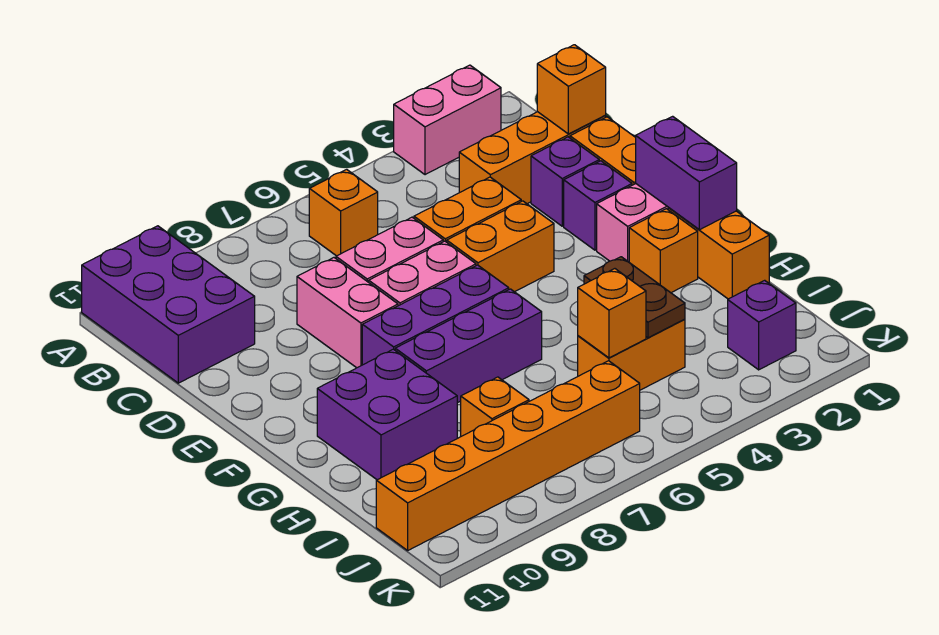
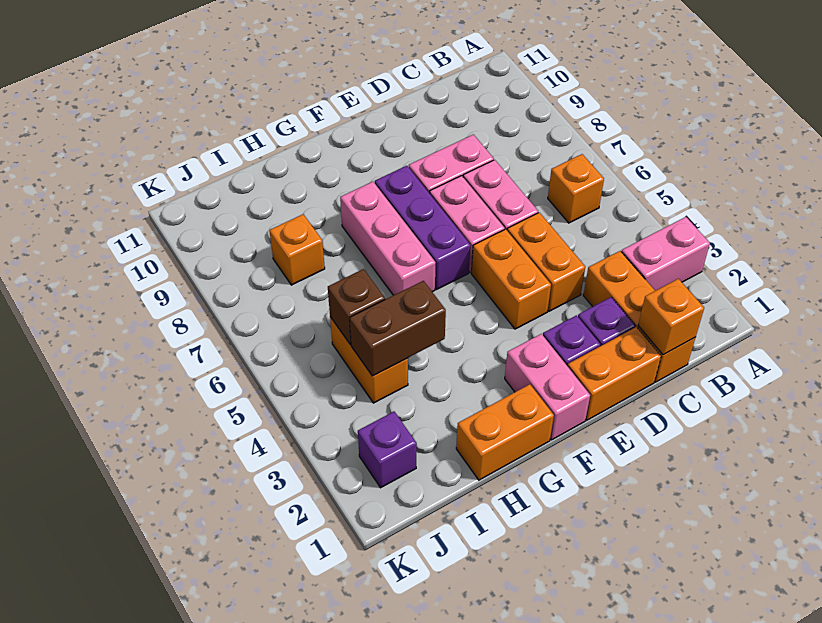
pink 1x2 brick [394,65,501,175] -> pink 1x2 brick turned to [622,217,710,291]
purple 2x3 brick [82,226,255,383] -> none
purple 1x2 brick [636,116,737,230] -> none
orange 1x1 brick [629,209,698,293] -> none
purple 1x3 brick [395,289,542,403] -> pink 1x3 brick [340,182,436,295]
purple 2x2 brick [317,349,457,480] -> none
brown 1x2 plate [584,257,685,338] -> brown 1x2 brick [350,281,446,376]
orange 1x1 brick [578,269,646,358] -> brown 1x1 brick [328,269,385,345]
orange 1x6 brick [376,361,640,550] -> none

